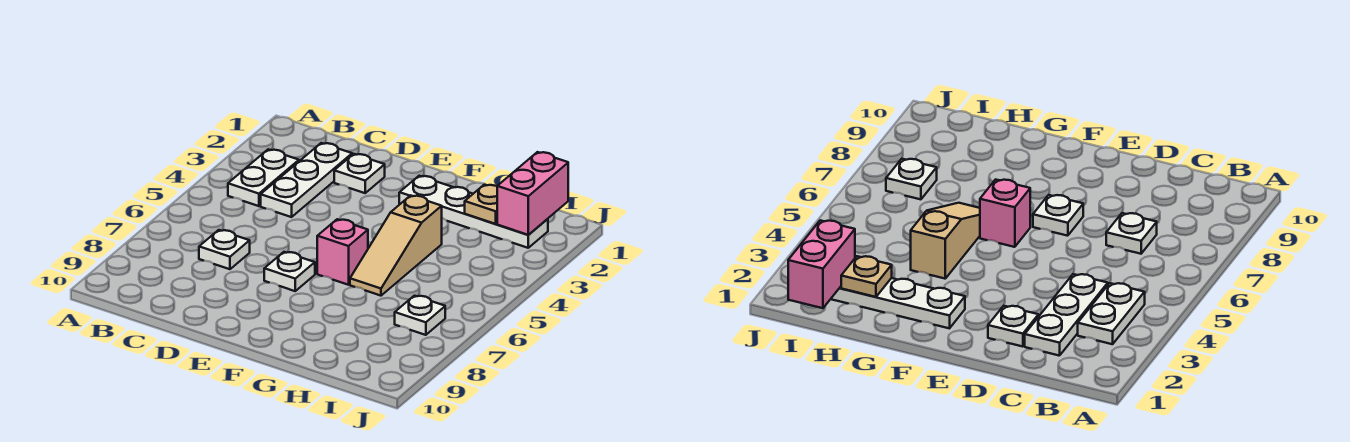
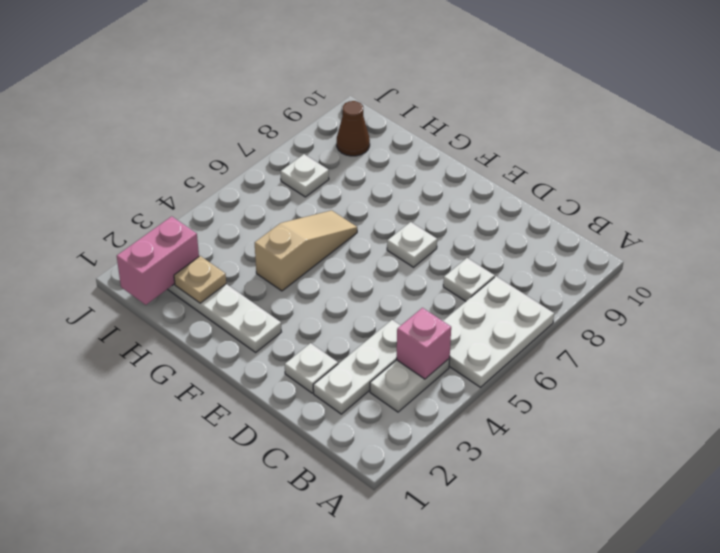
none -> white 2x3 plate [443,276,554,387]
pink 1x1 brick [317,219,368,285] -> pink 1x1 brick moved to [397,308,451,379]
none -> brown 1x1 cone [337,101,370,156]

